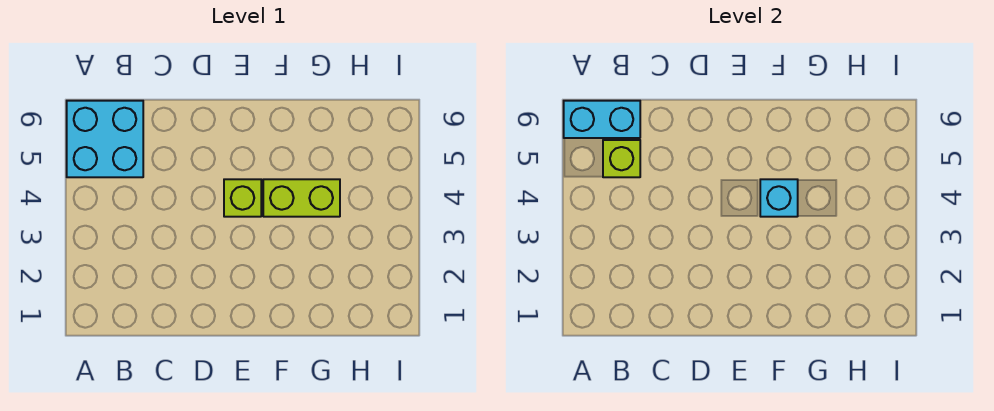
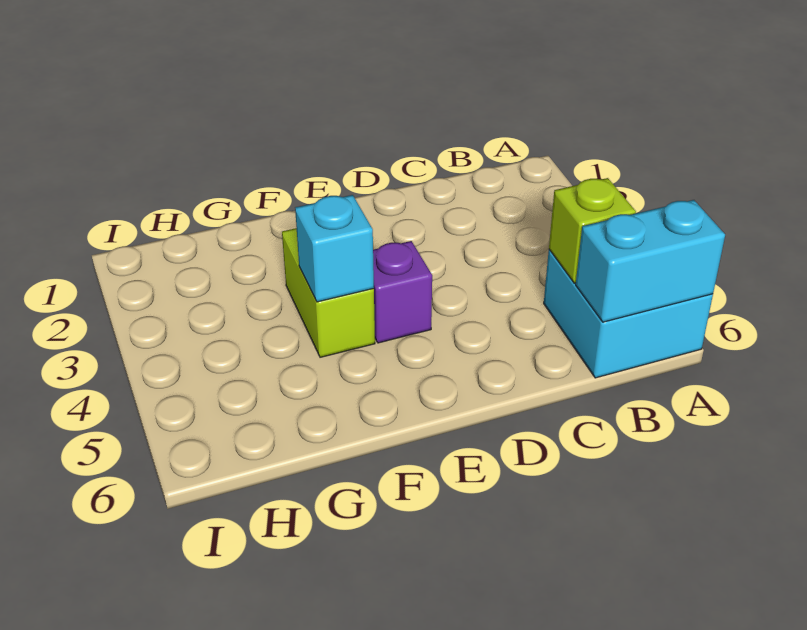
lime 1x1 brick [224,179,261,217] -> purple 1x1 brick [373,241,432,343]
lime 1x2 brick [263,179,340,217] -> lime 1x2 brick turned to [282,228,375,357]

